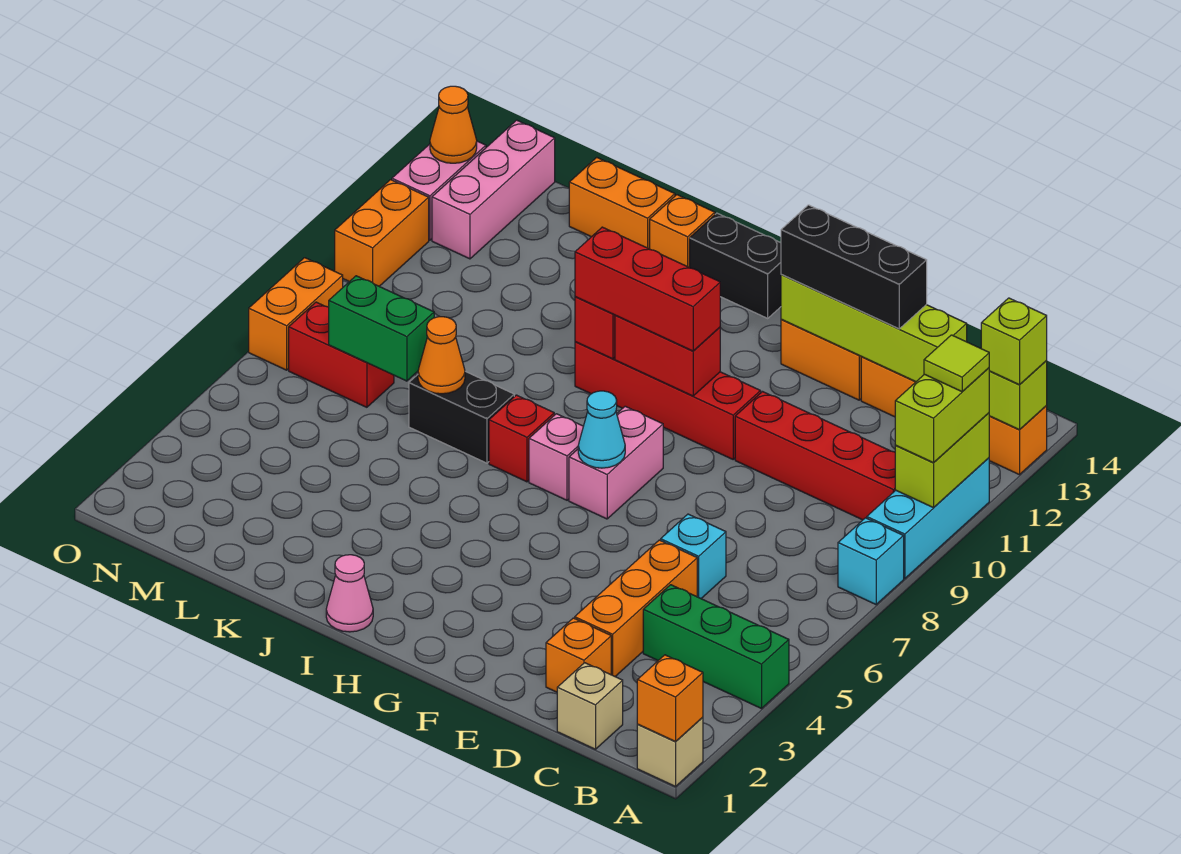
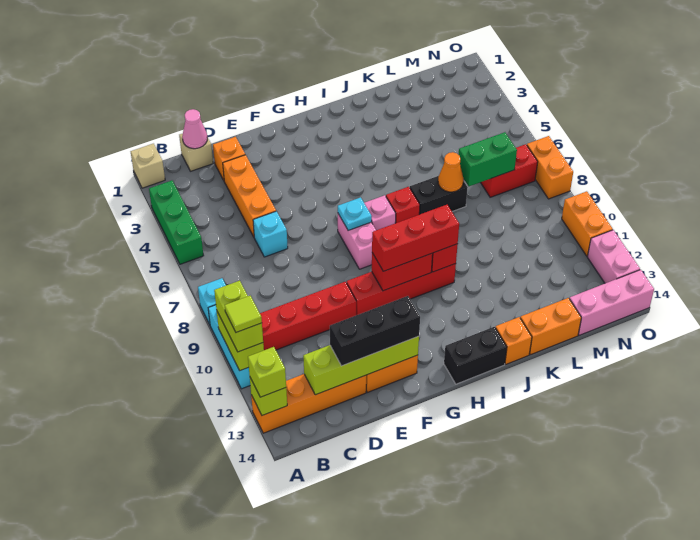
orange 1x1 brick [637,655,703,742] -> none
green 1x3 brick [643,585,789,709] -> green 1x3 brick turned to [149,181,204,264]
cyan 1x1 cone [578,391,625,468] -> cyan 1x1 plate [338,197,372,231]
pink 1x1 cone [326,555,373,632] -> pink 1x1 cone moved to [182,109,207,149]
pink 1x3 brick [432,120,555,259] -> pink 1x3 brick turned to [569,270,654,335]
orange 1x1 cone [430,86,477,163] -> none

